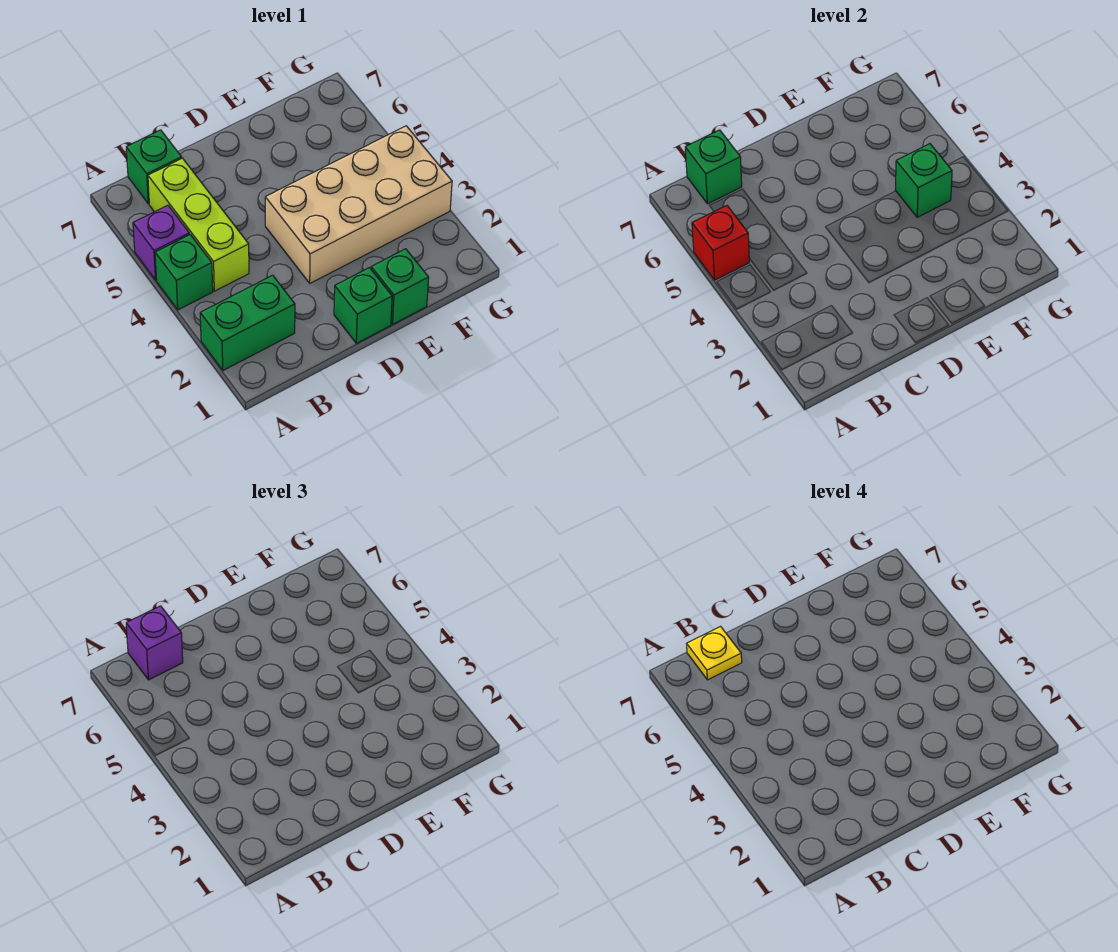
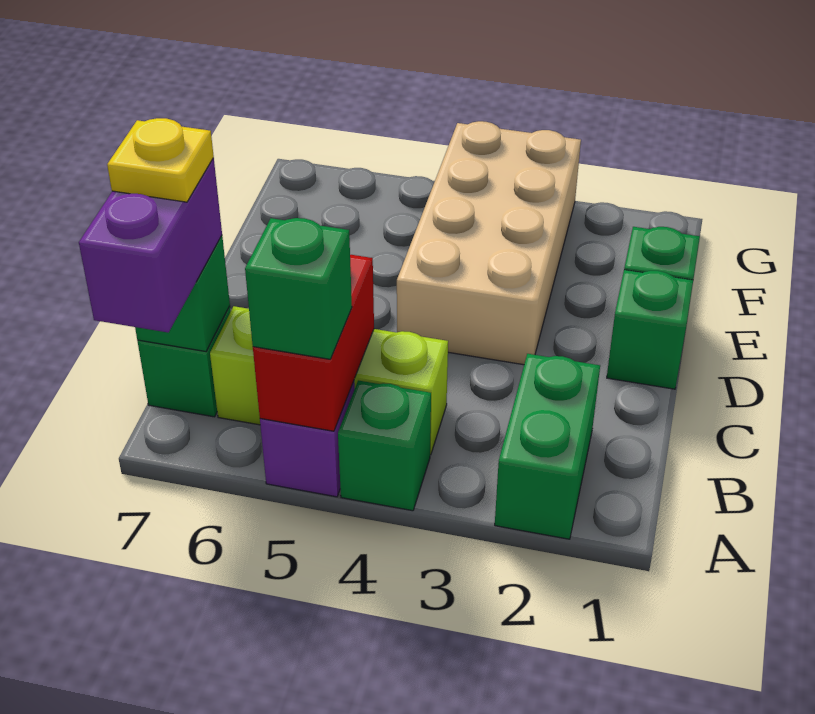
red 1x1 brick [692,205,749,280] -> red 1x2 brick [253,255,374,431]
purple 1x1 brick [126,606,183,680] -> purple 1x2 brick [79,158,222,333]
green 1x1 brick [895,144,952,217] -> green 1x1 brick moved to [245,218,352,359]

